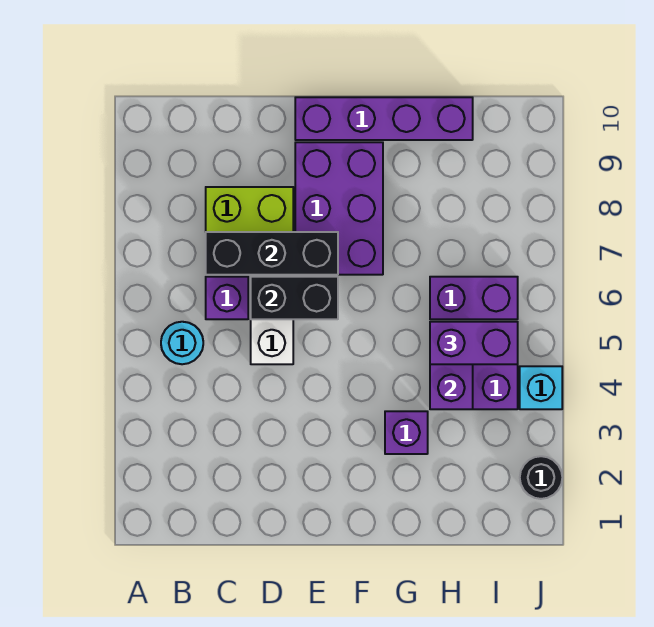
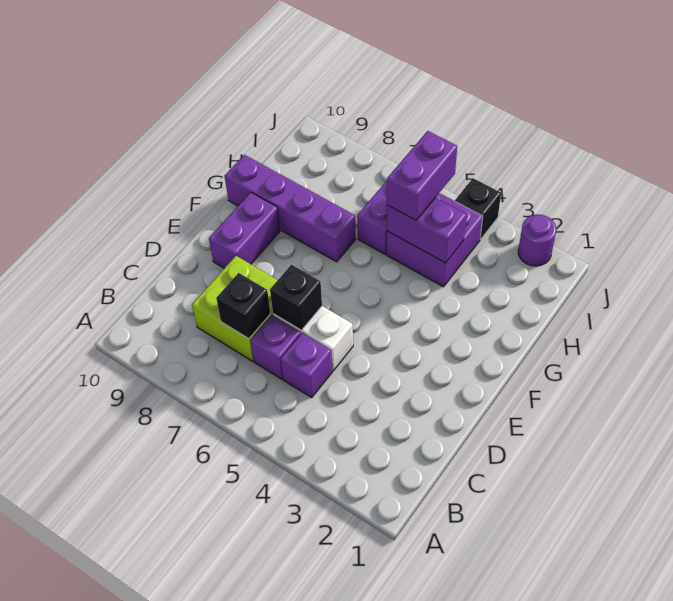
cyan 1x1 round brick [161,322,203,364] -> none
black 1x3 brick [206,232,338,275] -> black 1x1 brick [216,273,270,339]
black 1x2 brick [251,277,338,319] -> black 1x1 brick [270,265,322,330]
purple 2x3 brick [295,142,383,275] -> purple 1x2 brick [209,193,280,268]
purple 1x4 brick [295,97,473,140] -> purple 1x4 brick turned to [225,155,356,262]
purple 1x1 brick [385,411,428,454] -> purple 1x1 brick moved to [281,333,332,398]
black 1x1 round brick [520,456,562,499] -> purple 1x1 round brick [518,214,556,266]
cyan 1x1 brick [520,366,562,409] -> black 1x1 brick [455,178,501,239]

